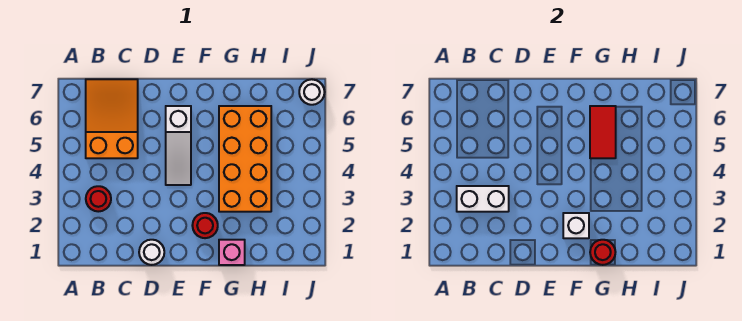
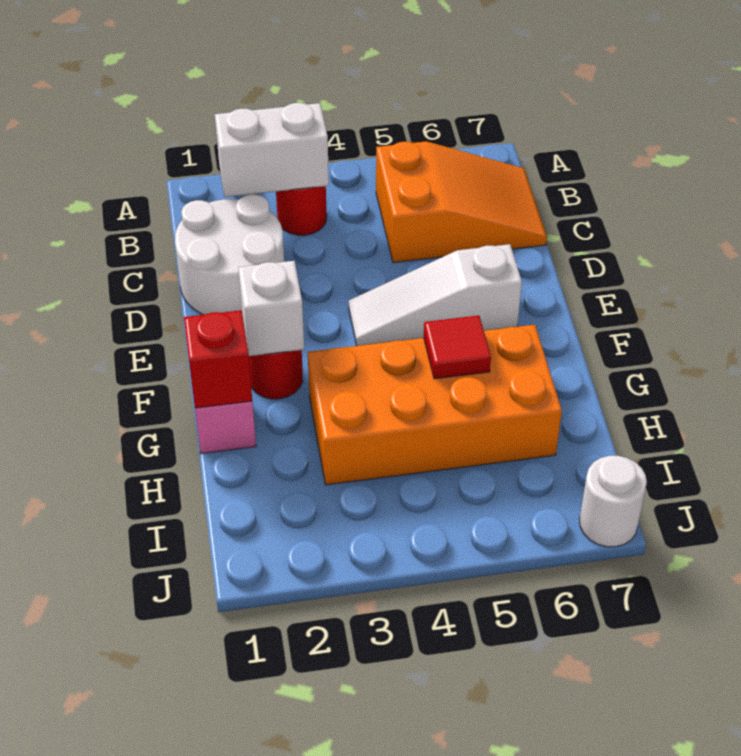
white 1x2 brick [457,186,509,212] -> white 1x2 brick turned to [215,103,329,197]
white 1x1 round brick [139,240,164,265] -> white 2x2 round brick [175,194,284,315]
red 1x1 round brick [590,240,615,265] -> red 1x1 brick [184,310,252,408]
red 1x2 tile [590,106,616,158] -> red 1x1 tile [424,315,491,379]

